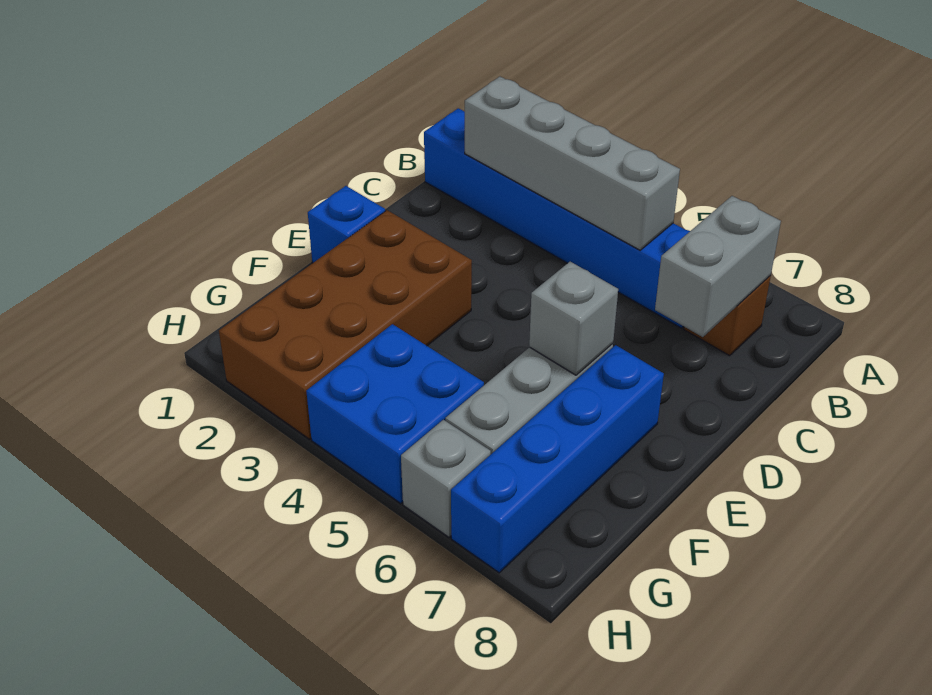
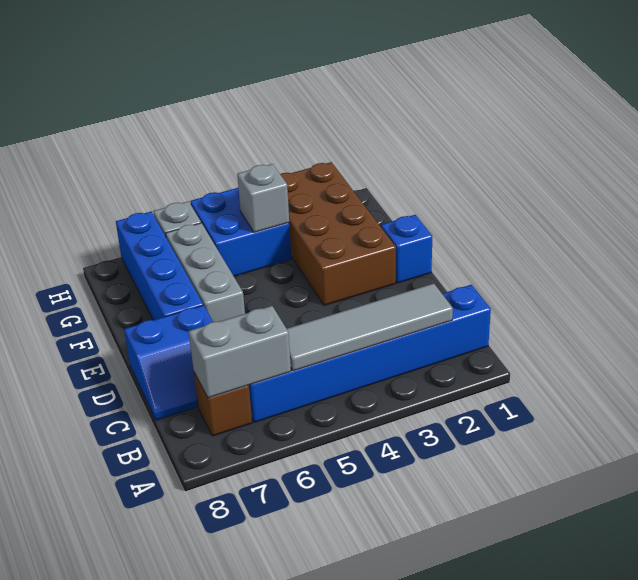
grey 1x4 brick [465,77,680,250] -> grey 1x4 tile [287,283,453,371]
grey 1x2 brick [655,196,781,337] -> grey 1x2 brick turned to [189,306,291,398]
none -> blue 2x2 slope [124,305,213,420]
grey 1x1 brick [529,262,618,375] -> grey 1x1 brick moved to [237,164,289,233]

